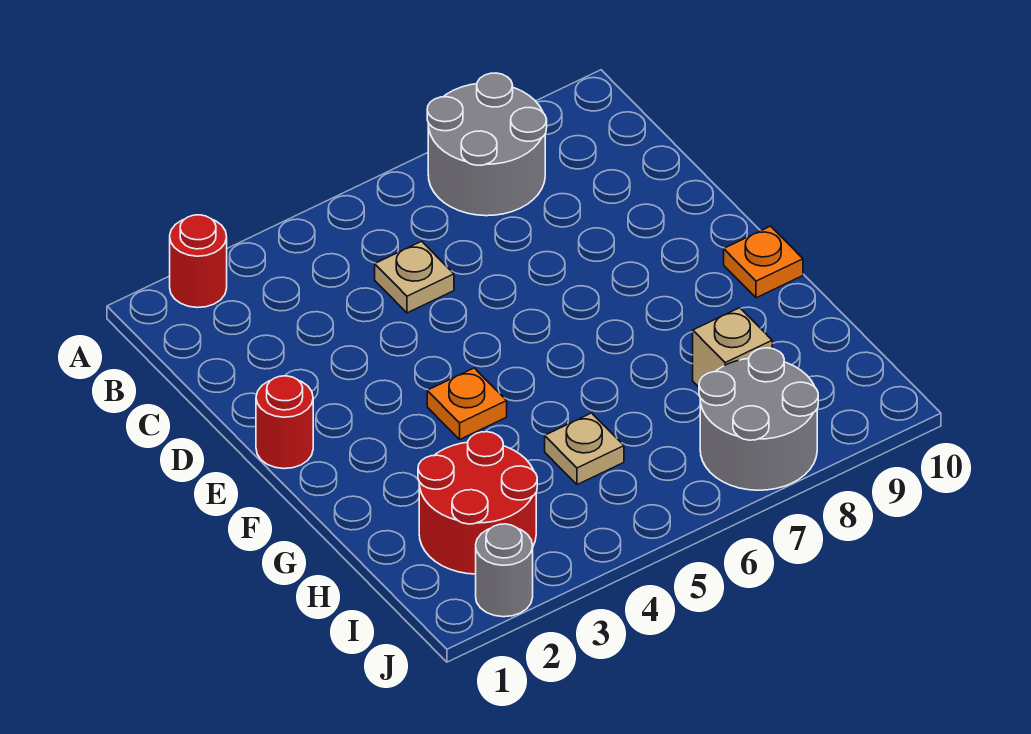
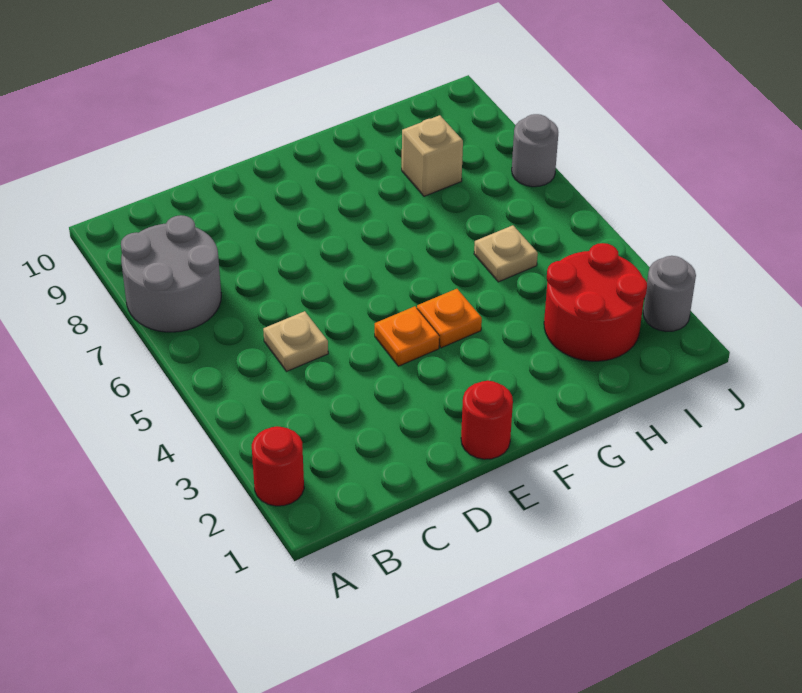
orange 1x1 plate [724,226,803,298] -> orange 1x1 plate moved to [375,306,439,366]
grey 2x2 round brick [699,348,818,490] -> grey 1x1 round brick [512,114,558,187]

